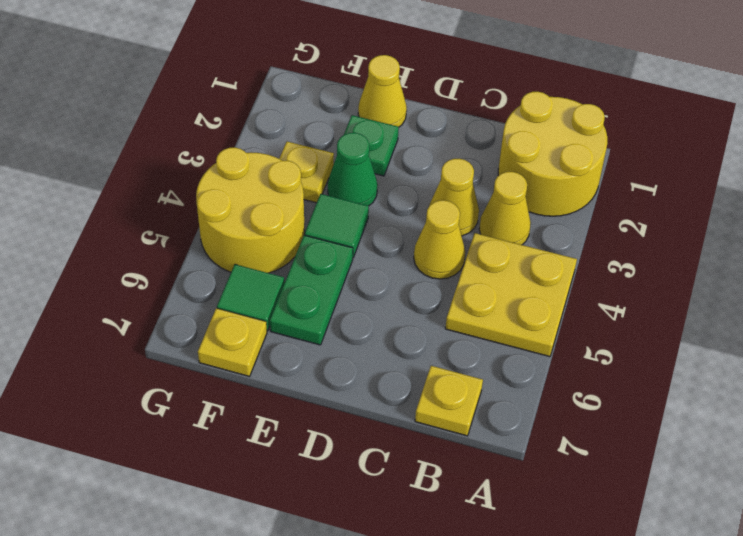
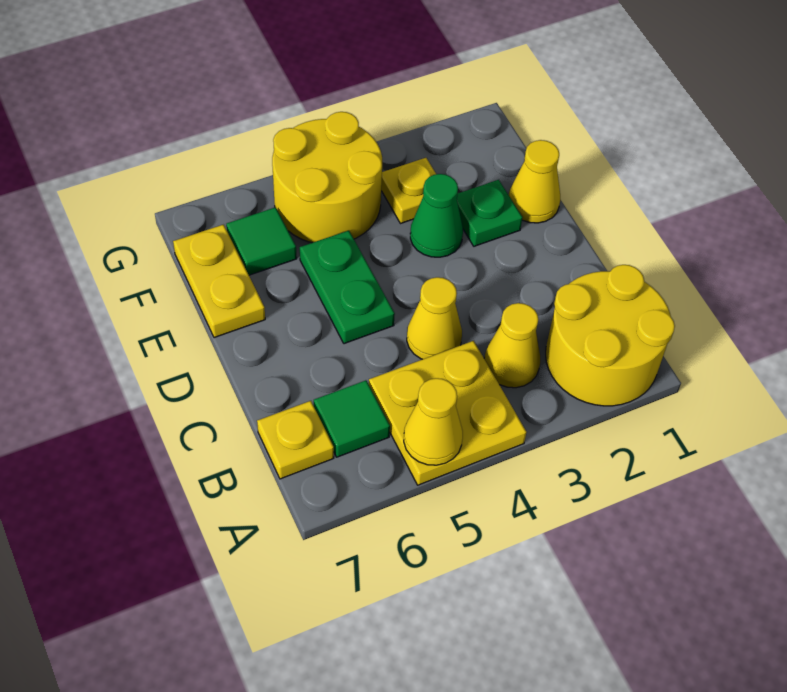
yellow 1x1 cone [429,159,479,236] -> yellow 1x1 cone moved to [404,378,463,465]
green 1x1 tile [305,194,369,257] -> green 1x1 tile moved to [314,380,390,457]
green 1x2 plate [270,235,353,345] -> green 1x2 plate turned to [300,231,395,344]
yellow 1x1 plate [198,308,267,376] -> yellow 1x2 plate [173,225,265,338]

